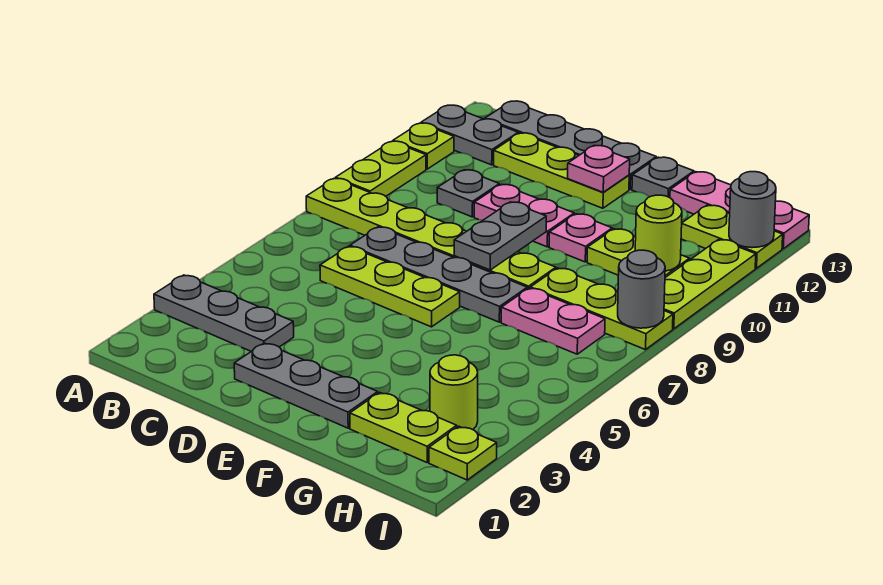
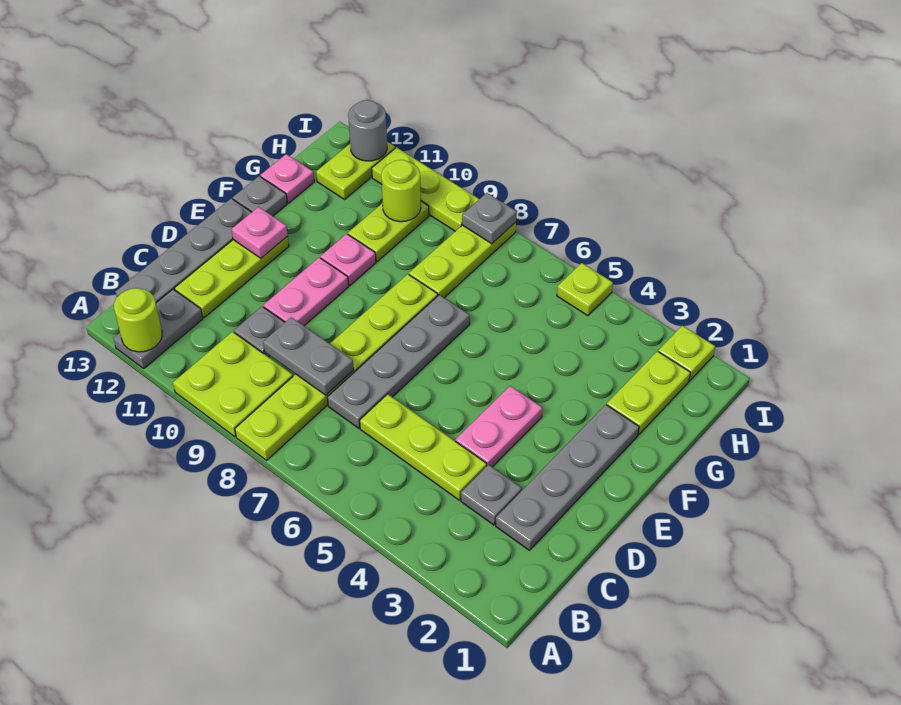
grey 1x3 plate [154,275,294,351] -> grey 1x1 plate [461,465,522,525]
lime 1x2 plate [336,141,426,196] -> lime 2x2 plate [173,332,293,437]
lime 1x1 plate [393,123,454,169] -> lime 1x1 plate moved to [557,263,613,316]
lime 1x3 plate [320,246,460,327] -> lime 1x3 plate turned to [360,394,487,500]
grey 1x3 plate [234,343,378,428] -> grey 1x4 plate [496,405,639,550]
grey 1x2 plate [454,202,546,270] -> grey 1x2 plate moved to [263,317,354,395]
pink 1x2 plate [501,288,605,354] -> pink 1x2 plate moved to [455,386,542,467]
pink 1x3 plate [670,172,809,249] -> pink 1x1 plate [260,154,314,203]
lime 1x1 round brick [430,355,478,430] -> lime 1x1 round brick moved to [114,288,162,352]
grey 1x1 round brick [618,250,665,328] -> grey 1x1 plate [462,193,517,244]

